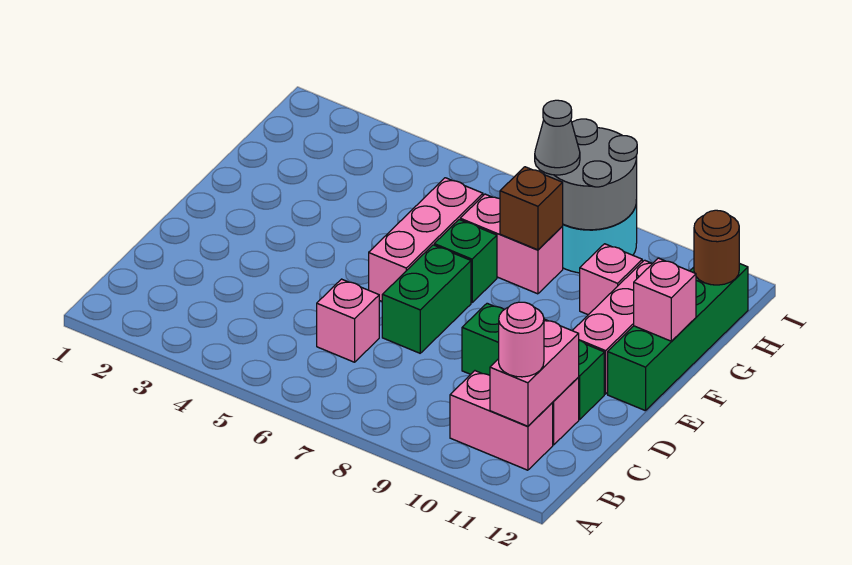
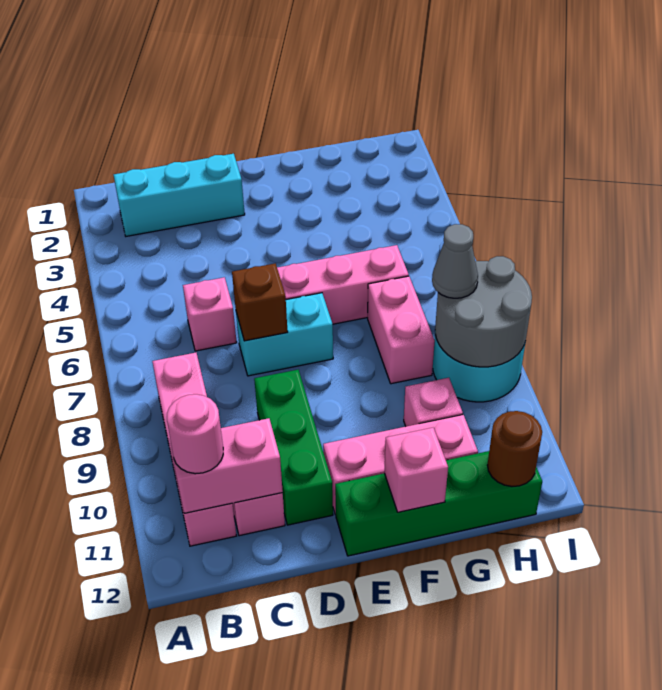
none -> cyan 1x3 brick [114,154,245,236]
pink 1x2 brick [450,371,553,470] -> pink 1x4 brick [152,353,236,546]
green 1x2 brick [382,245,471,353] -> cyan 1x2 brick [236,293,333,376]
green 1x1 brick [434,220,497,303] -> none
brown 1x1 brick [500,167,563,250] -> brown 1x1 brick moved to [232,263,288,341]

